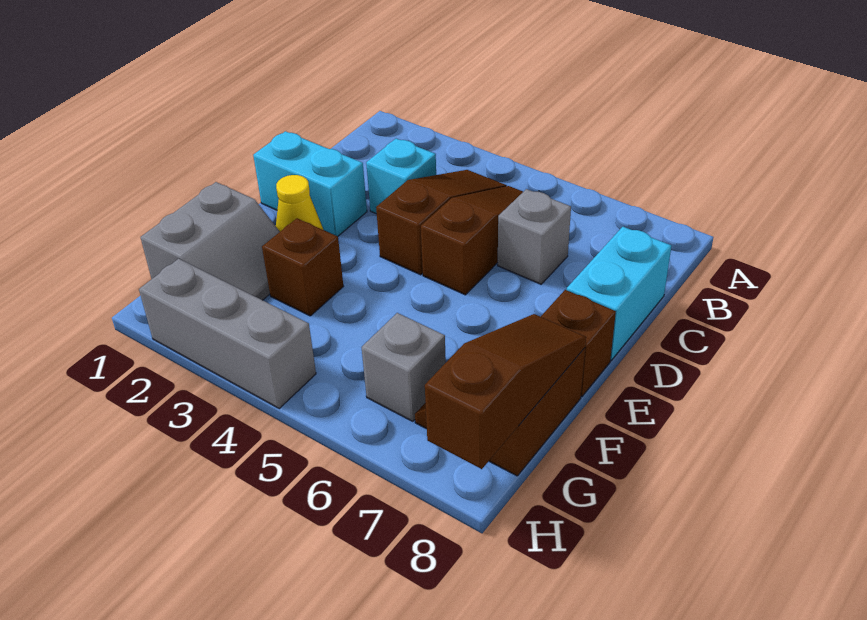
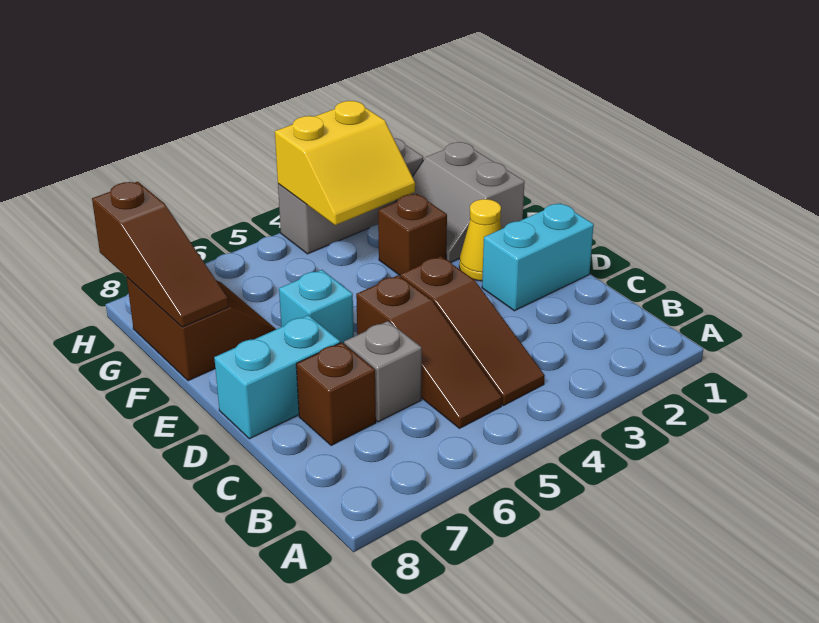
cyan 1x1 brick [366,139,436,214] -> cyan 1x1 brick moved to [279,270,354,344]
cyan 1x2 brick [567,227,671,360] -> cyan 1x2 brick turned to [214,315,340,439]
brown 1x1 brick [541,290,616,396] -> brown 1x1 brick moved to [296,342,376,446]
none -> yellow 2x2 slope [275,101,415,225]
grey 1x1 brick [362,313,446,421] -> none

